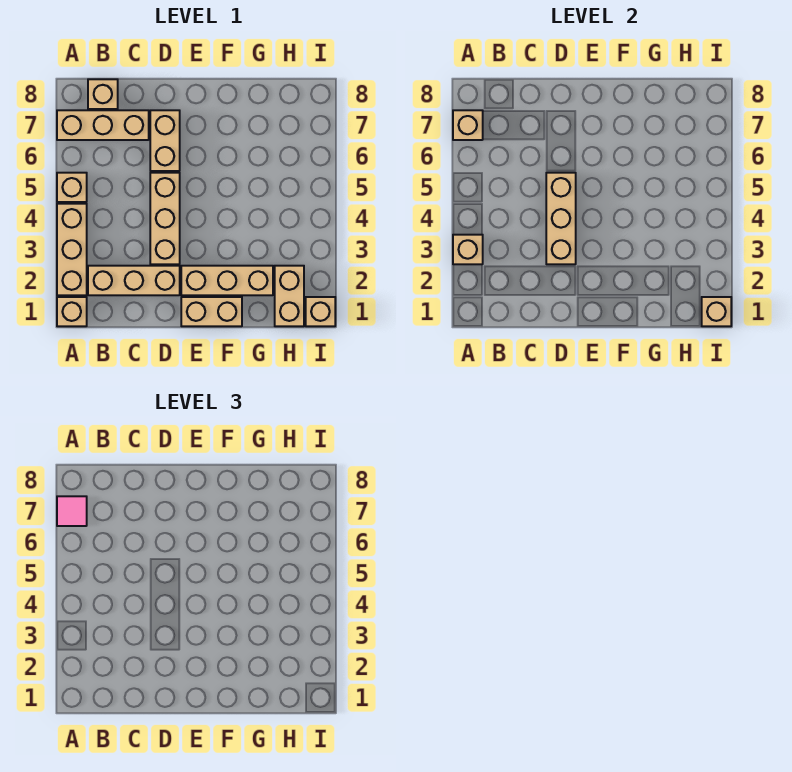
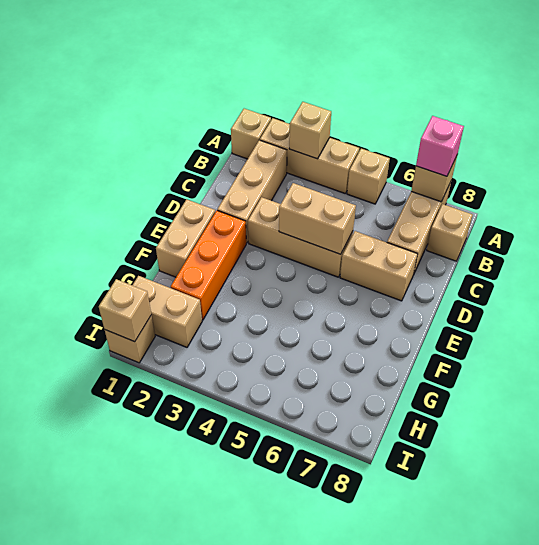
pink 1x1 tile [57,496,87,526] -> pink 1x1 brick [416,116,464,176]
tan 1x3 brick [546,173,576,264] -> tan 1x2 brick [279,183,356,254]
tan 1x3 brick [181,266,273,295] -> orange 1x3 brick [171,211,246,320]

